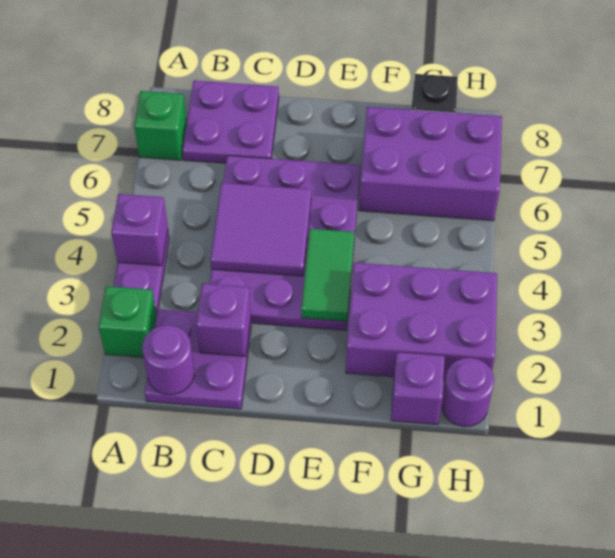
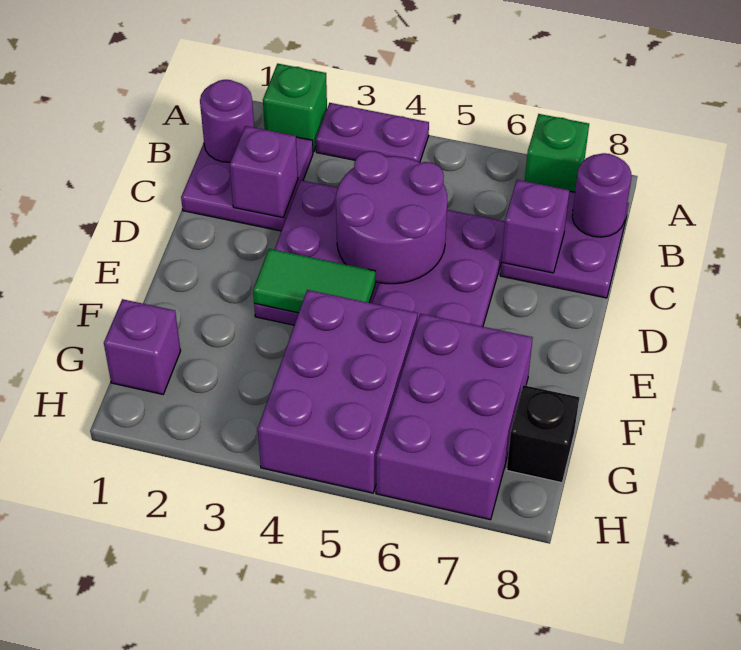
purple 1x1 brick [111,194,168,266] -> purple 1x1 brick moved to [501,180,570,273]
purple 2x2 tile [210,183,311,276] -> purple 2x2 round brick [336,151,447,284]
purple 2x3 brick [346,263,497,381] -> purple 2x3 brick moved to [258,290,417,493]
purple 1x1 round brick [442,358,494,427] -> purple 1x1 round brick moved to [572,153,631,237]

